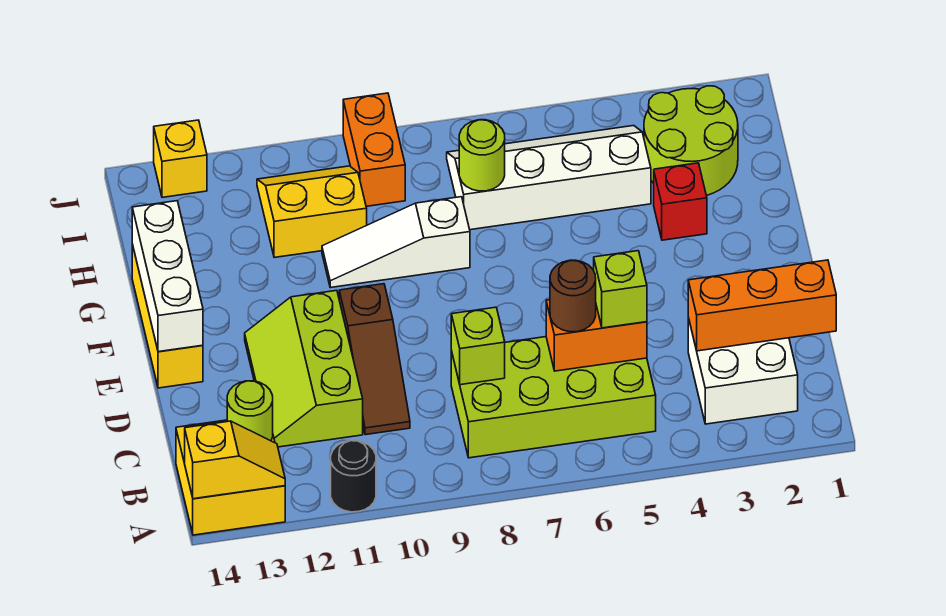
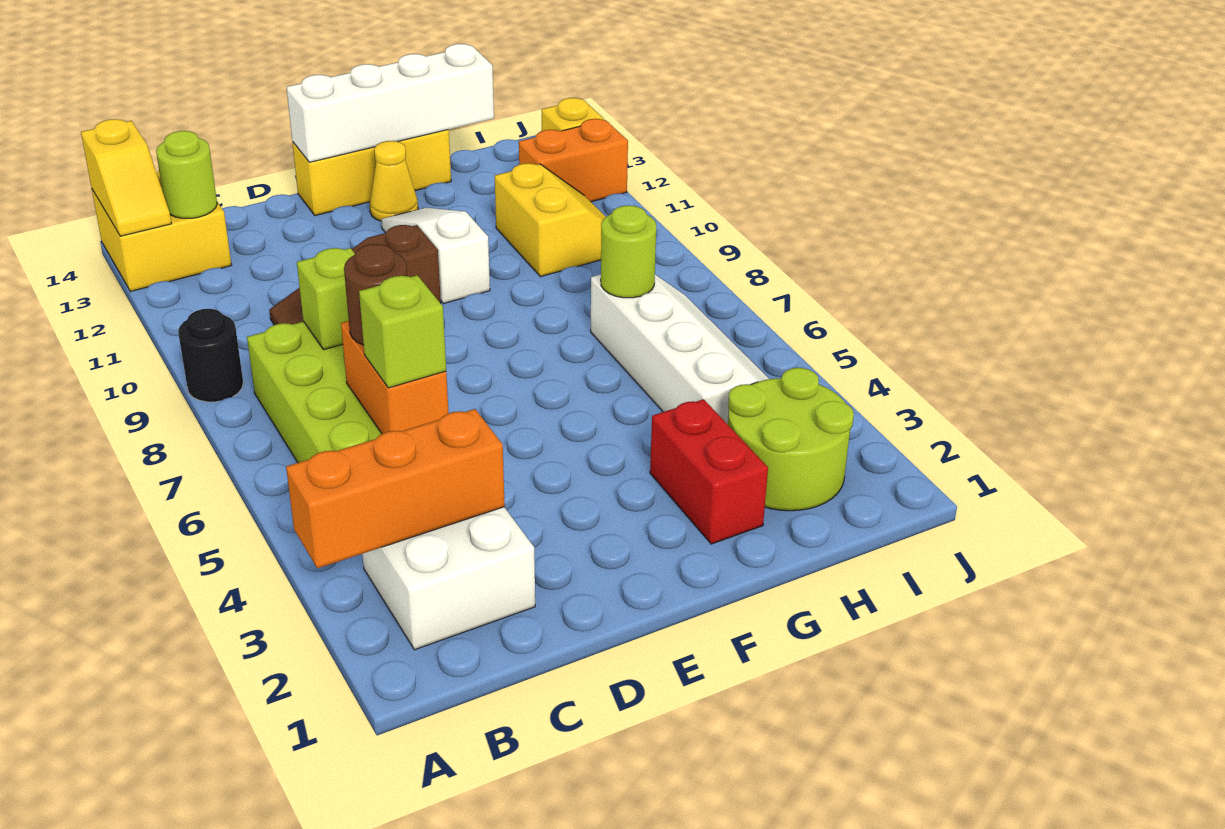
black 1x1 round brick [331,441,376,512] -> black 1x1 round brick moved to [178,309,243,402]
orange 1x3 brick [688,260,836,351] -> orange 1x3 brick turned to [286,409,505,568]
lime 2x3 slope [245,290,363,447] -> none
white 1x3 brick [132,201,203,352] -> white 1x4 brick [287,44,494,162]
none -> yellow 1x1 cone [370,141,418,221]
red 1x1 brick [654,163,707,240] -> red 1x2 brick [650,399,768,544]
white 1x3 slope [322,197,470,288] -> white 1x3 slope moved to [381,208,490,304]
orange 1x2 brick [343,93,405,206] -> orange 1x2 brick moved to [519,119,628,202]

